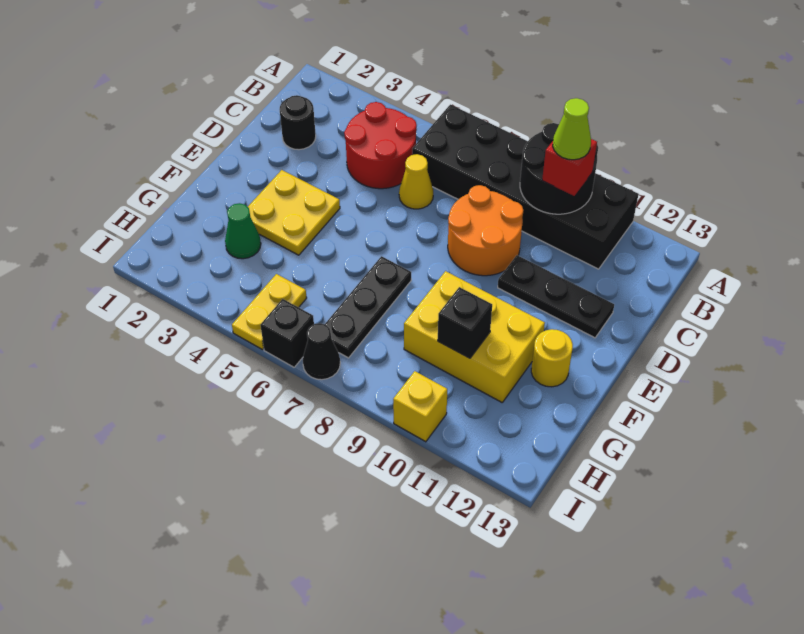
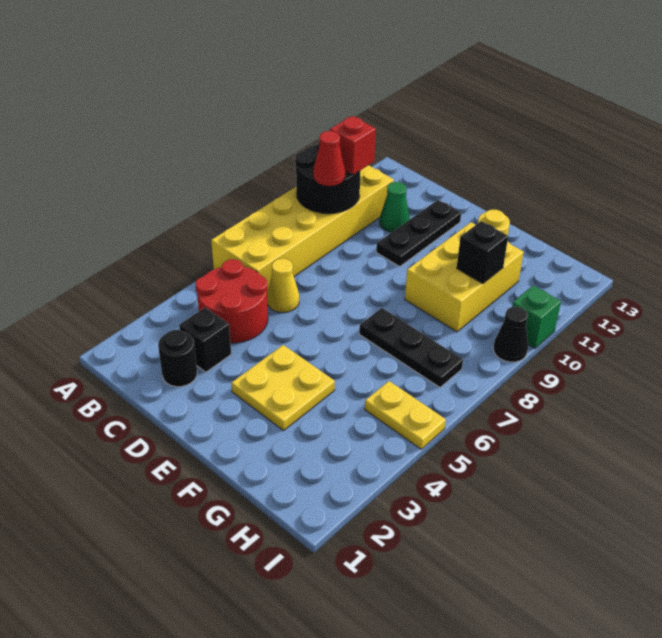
black 2x6 brick [412,105,639,269] -> yellow 2x6 brick [211,165,394,292]
none -> red 1x1 cone [313,131,345,186]
lime 1x1 cone [553,98,591,160] -> none
orange 2x2 round brick [448,185,523,276] -> none
green 1x1 cone [225,203,261,259] -> green 1x1 cone moved to [380,182,410,232]
black 1x1 brick [260,299,314,367] -> black 1x1 brick moved to [179,307,231,372]
black 1x1 cone [303,323,340,380] -> black 1x1 cone moved to [493,307,528,362]
yellow 1x1 brick [393,371,447,442] -> green 1x1 brick [512,285,561,348]

